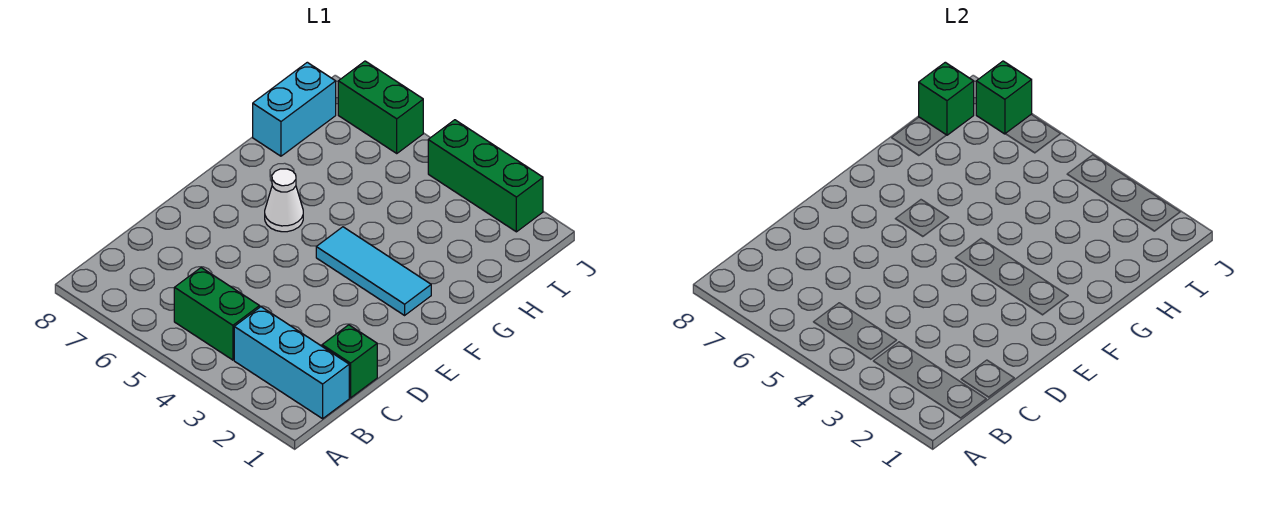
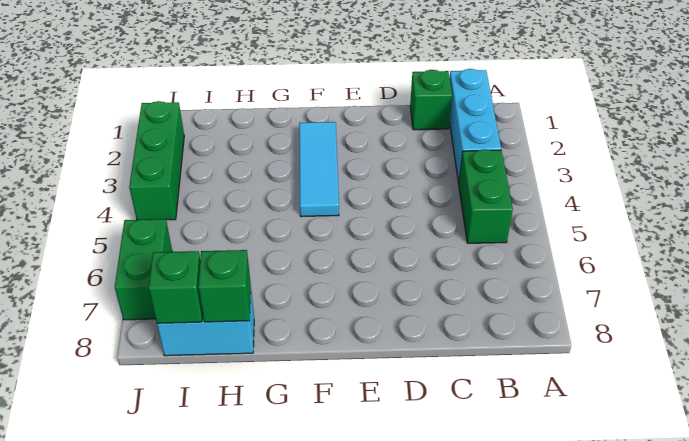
white 1x1 cone [265,169,303,232] -> none
green 1x1 brick [976,61,1032,134] -> green 1x1 brick moved to [198,250,251,322]

